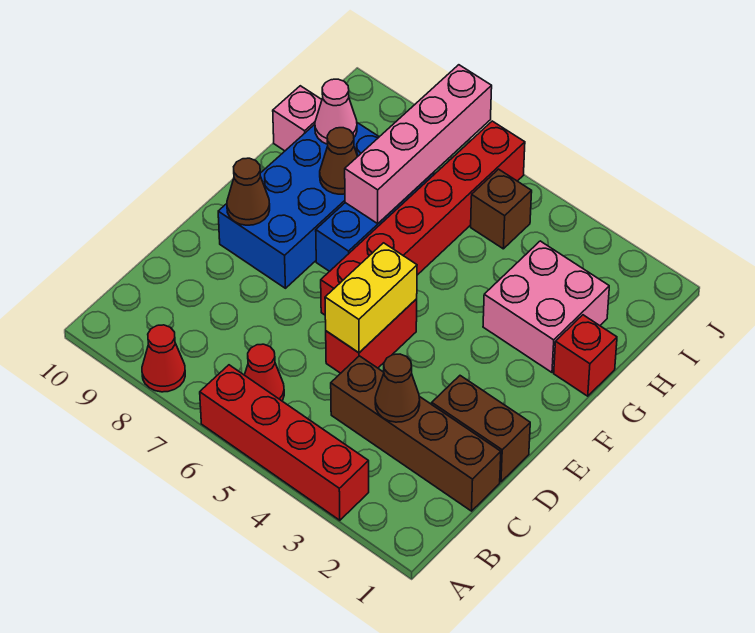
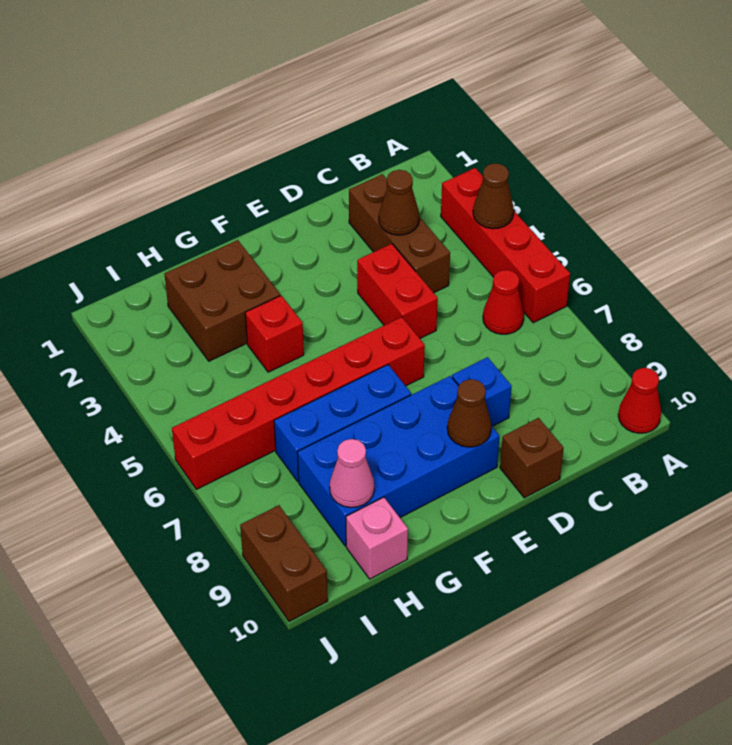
red 1x1 cone [142,325,185,392] -> red 1x1 cone moved to [618,368,661,433]
brown 1x4 brick [331,356,501,511] -> brown 1x3 brick [349,174,450,293]
brown 1x2 brick [432,376,530,482] -> brown 1x2 brick moved to [240,505,328,622]
red 1x2 brick [326,299,417,373] -> red 1x2 brick turned to [357,244,438,338]
yellow 1x2 brick [325,243,417,353] -> none
none -> blue 1x1 brick [452,357,512,426]
red 1x1 brick [554,315,617,396] -> red 1x1 brick moved to [245,296,304,372]
pink 2x2 brick [483,241,609,372] -> brown 2x2 brick [164,240,280,361]
pink 1x4 brick [345,65,492,223] -> none
brown 1x1 cone [320,128,358,194] -> brown 1x1 cone moved to [473,163,514,229]
brown 1x1 brick [471,169,532,249] -> brown 1x1 brick moved to [500,418,564,498]

